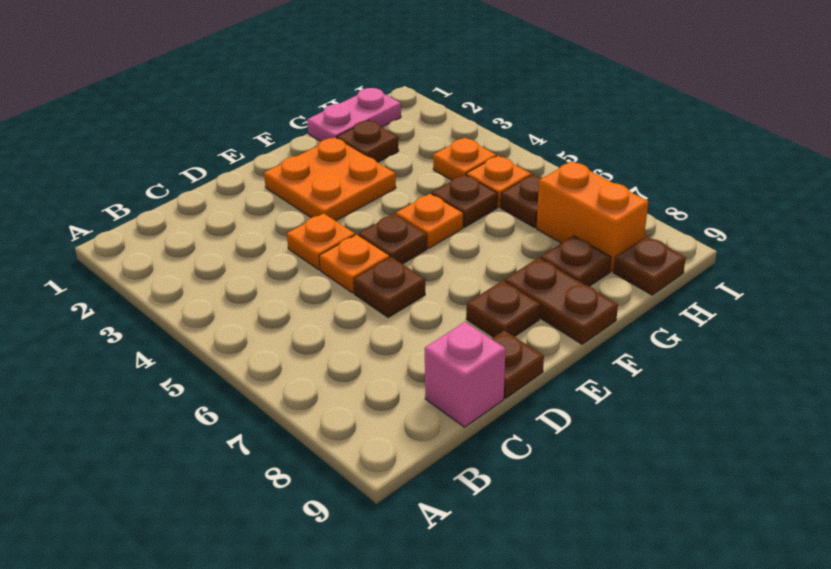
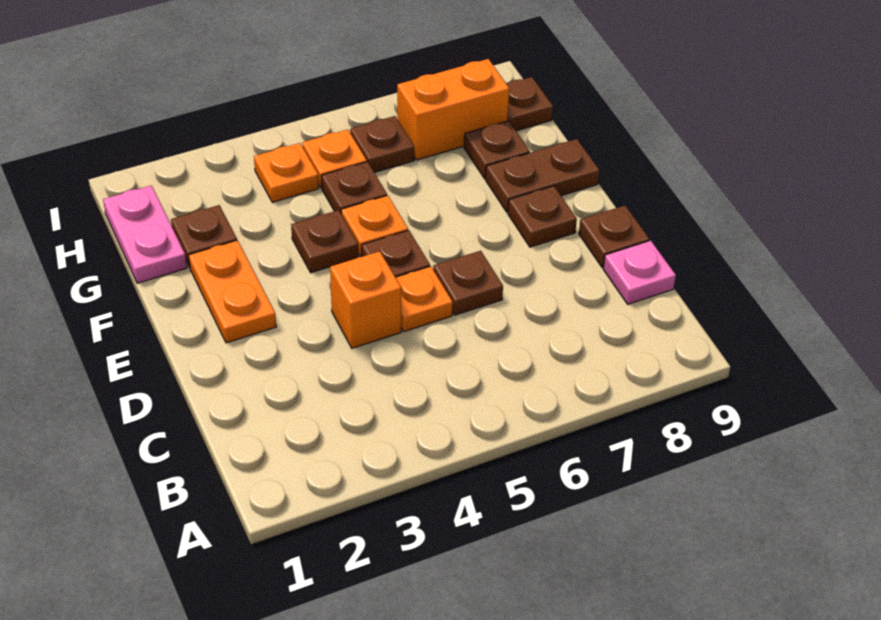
pink 1x1 brick [425,322,506,427] -> pink 1x1 plate [603,240,676,304]
orange 1x1 plate [287,213,355,270] -> orange 1x1 brick [330,251,401,348]
orange 2x2 plate [264,137,396,221] -> orange 1x2 plate [189,240,276,343]
none -> brown 1x1 plate [291,210,358,273]

